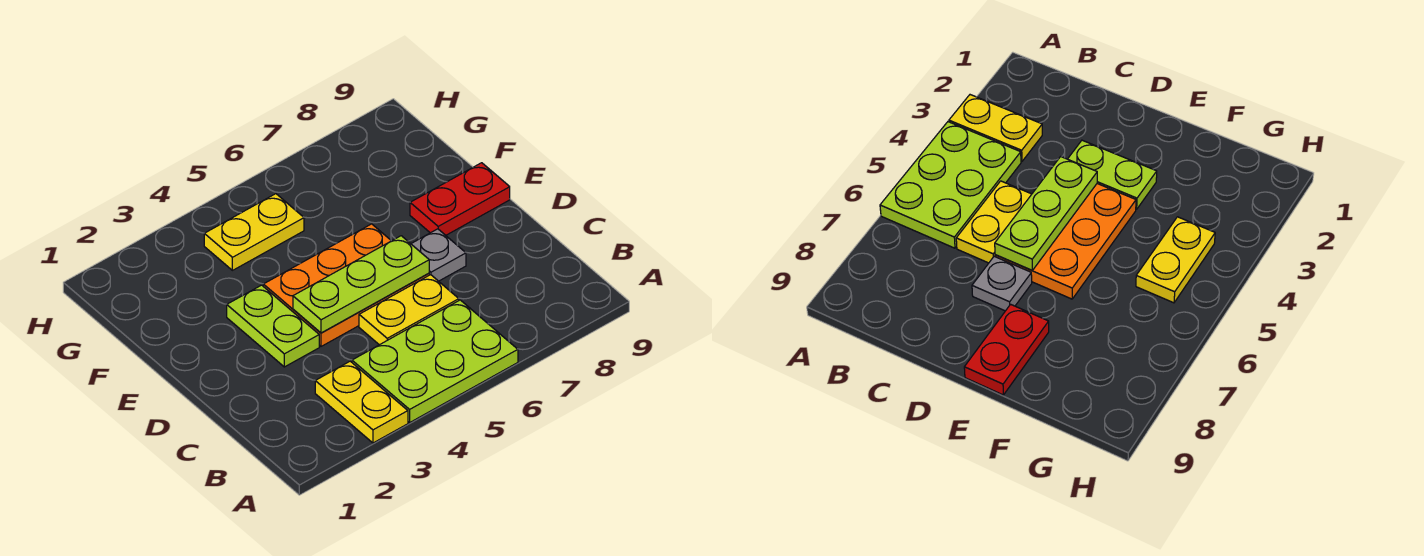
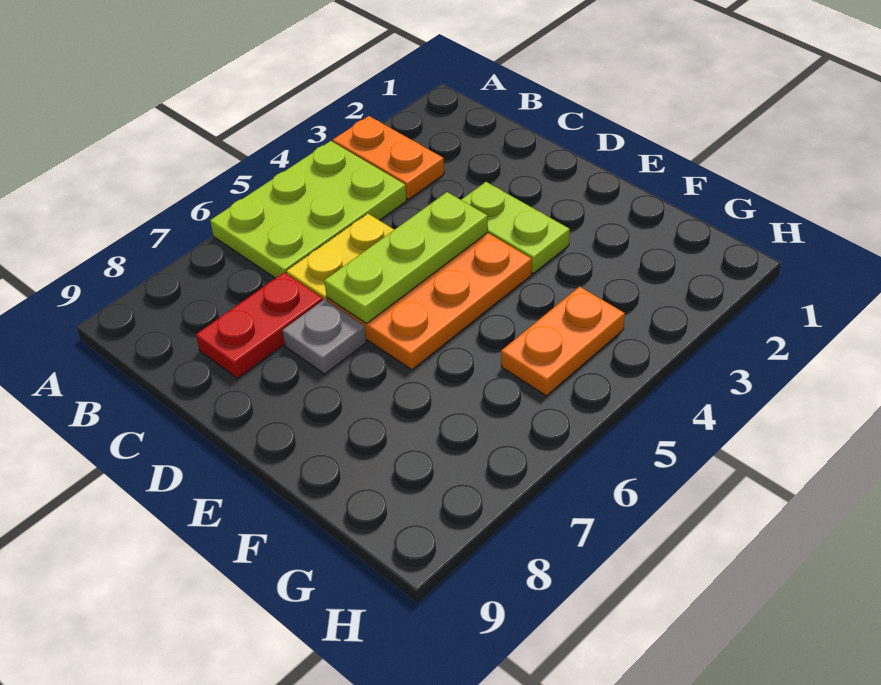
yellow 1x2 plate [315,361,408,443] -> orange 1x2 plate [333,116,444,199]
red 1x2 plate [410,163,510,235] -> red 1x2 plate moved to [196,272,323,378]
yellow 1x2 plate [204,194,304,270] -> orange 1x2 plate [501,287,625,396]

